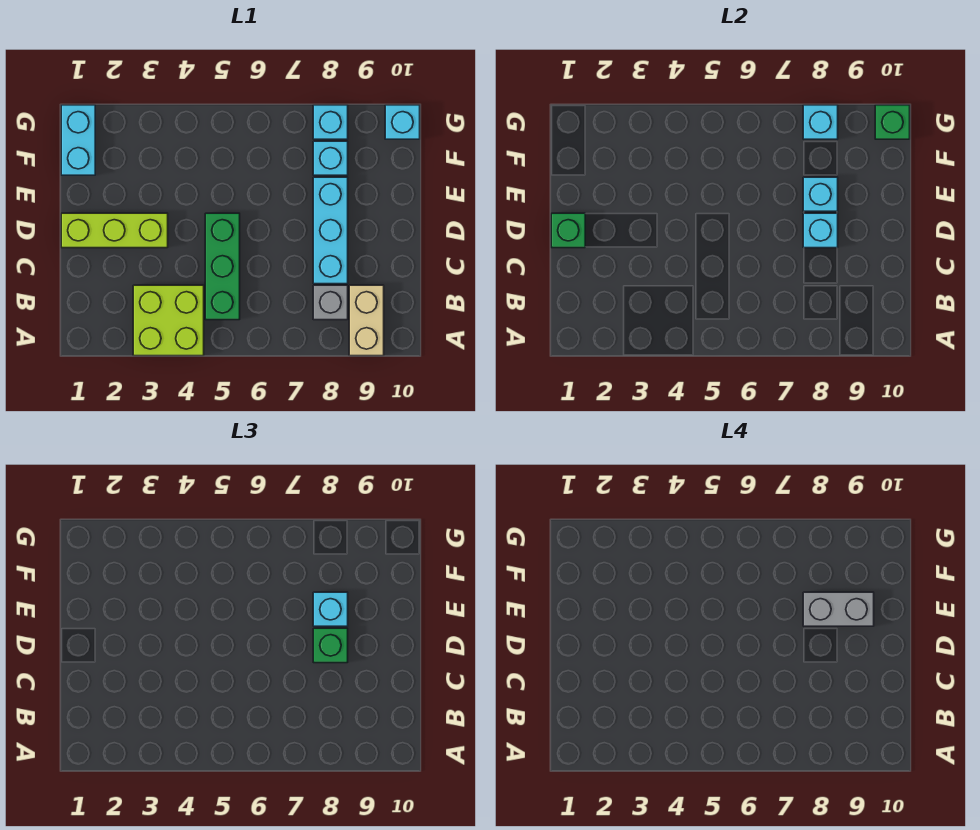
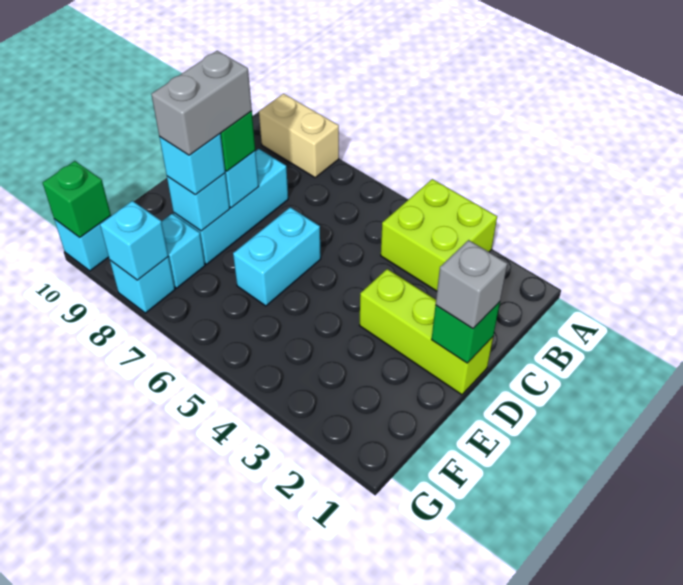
tan 1x2 brick [349,285,384,356] -> tan 1x2 brick turned to [259,94,339,177]
green 1x3 brick [205,213,240,320] -> none
grey 1x1 brick [313,285,348,320] -> grey 1x1 brick moved to [436,240,508,328]
grey 1x2 brick [803,592,874,626] -> grey 1x2 brick turned to [151,51,252,155]
cyan 1x2 brick [61,105,95,175] -> cyan 1x2 brick moved to [233,207,321,306]

